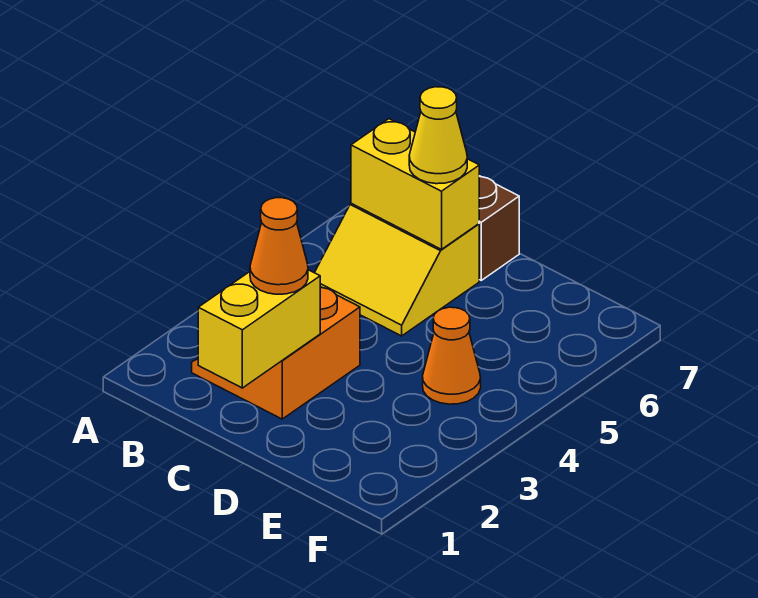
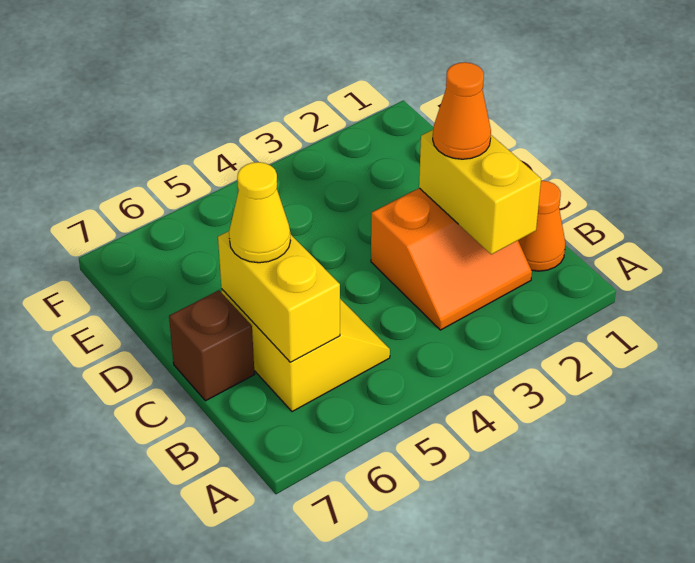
yellow 1x2 brick [198,270,320,388] -> yellow 1x2 brick turned to [419,130,541,254]
orange 1x1 cone [423,307,481,404] -> orange 1x1 cone moved to [518,181,566,271]

